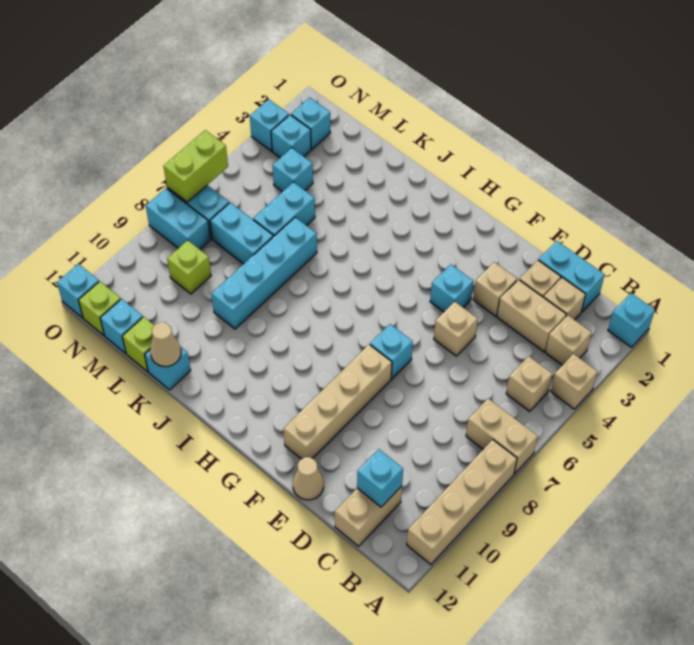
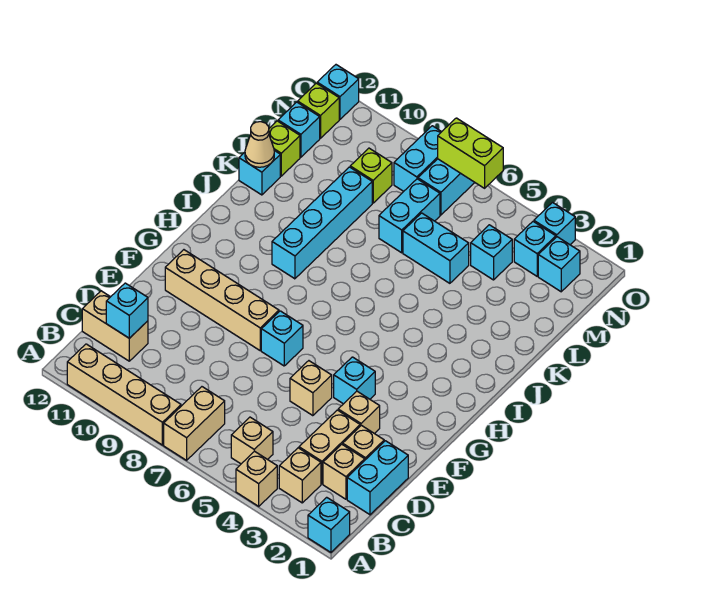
tan 1x1 cone [293,457,324,500] -> none
cyan 1x4 brick [211,217,317,329] -> cyan 1x4 brick turned to [272,167,372,279]

